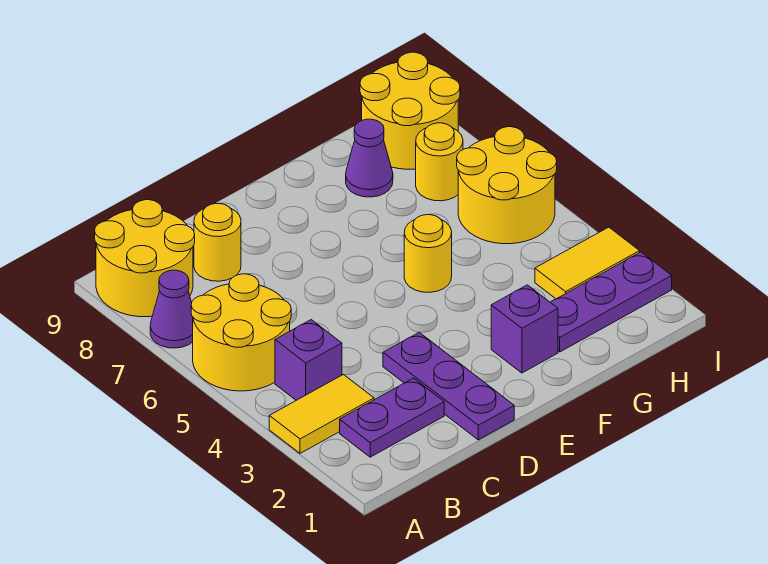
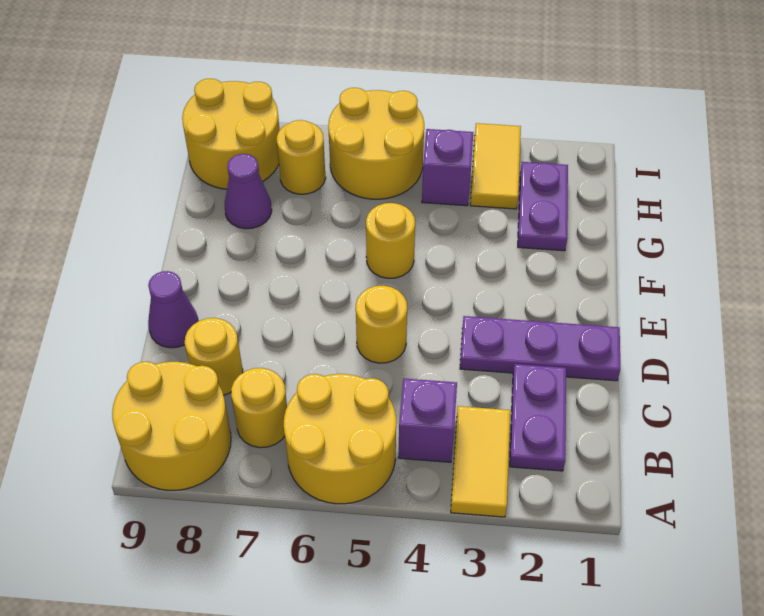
purple 1x1 cone [150,270,193,348] -> purple 1x1 cone moved to [148,271,199,348]
none -> yellow 1x1 round brick [231,368,287,448]
none -> yellow 1x1 round brick [356,286,407,363]
purple 1x1 brick [491,285,558,373] -> purple 1x1 brick moved to [422,129,473,206]
purple 1x3 plate [550,252,672,352] -> purple 1x2 plate [518,162,568,251]

